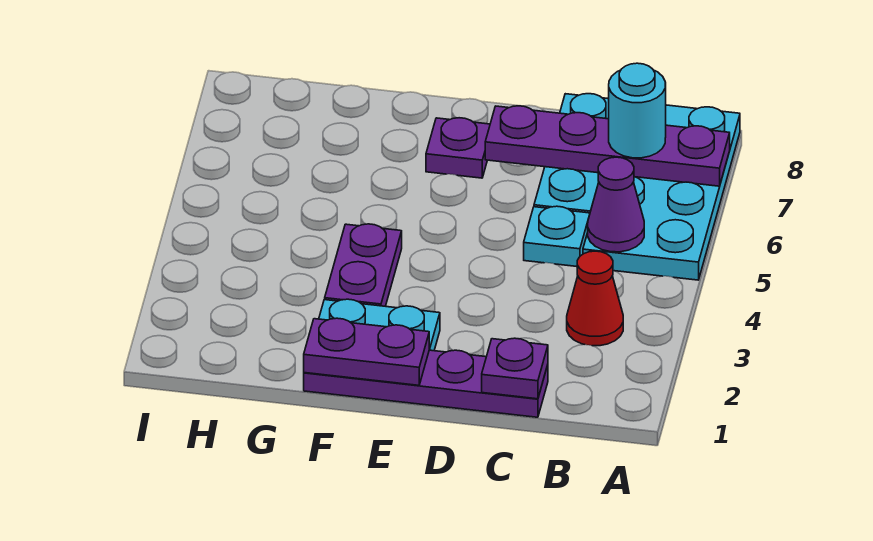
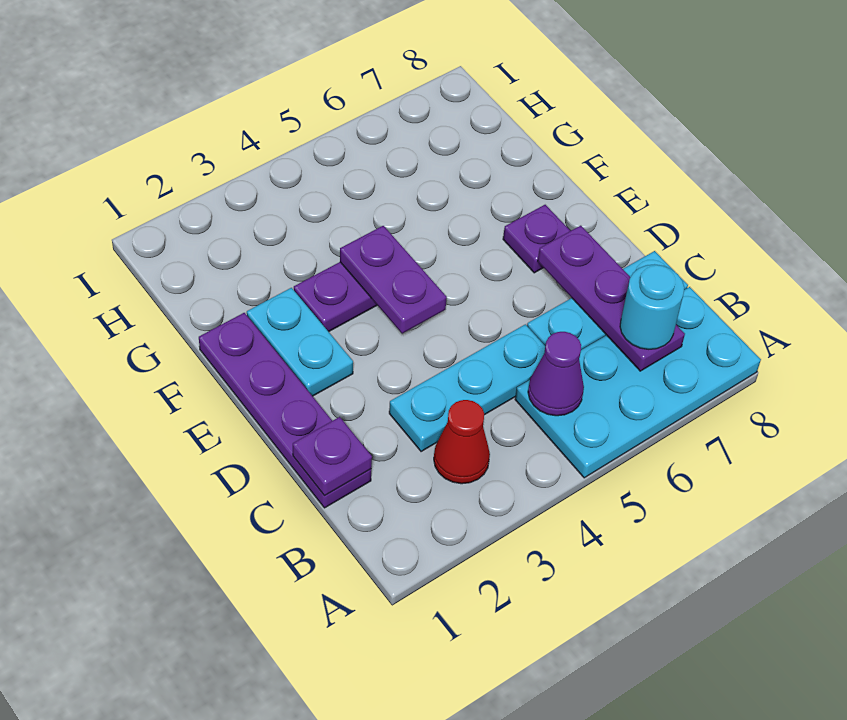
purple 1x4 plate [485,106,730,186] -> purple 1x3 plate [538,226,685,371]
cyan 1x1 plate [524,206,590,267] -> cyan 1x3 plate [389,324,545,452]
purple 1x2 plate [304,318,429,385] -> purple 1x2 plate moved to [340,226,447,334]

